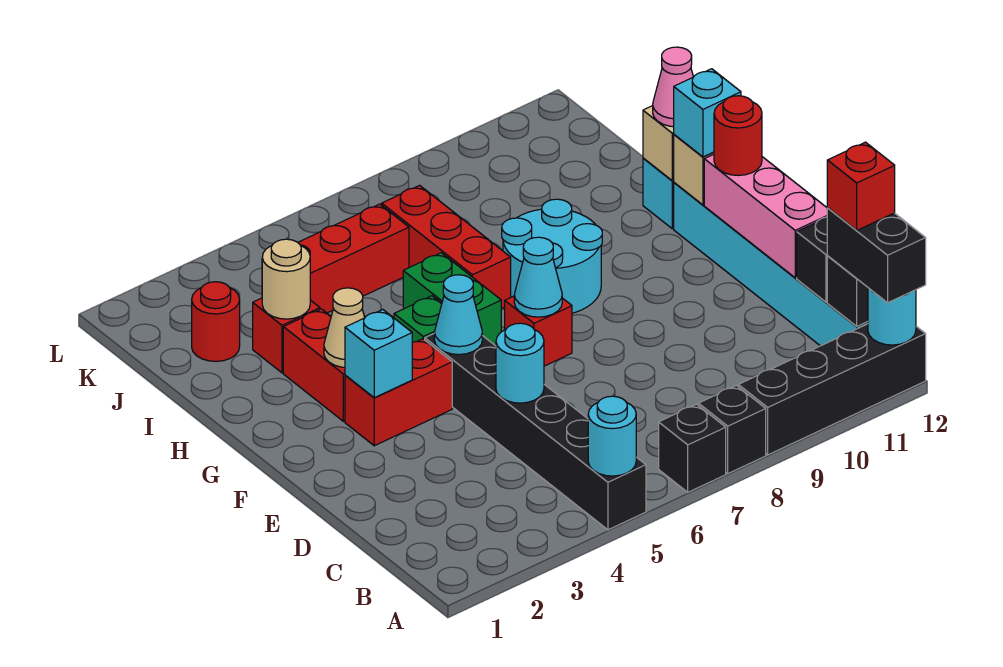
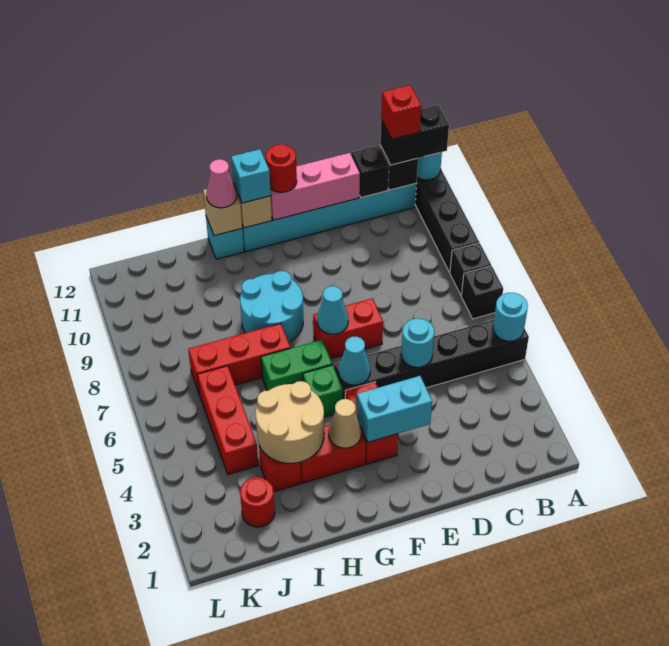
cyan 1x1 brick [345,310,412,398] -> cyan 1x2 brick [357,376,432,442]
red 1x1 brick [505,296,572,366] -> red 1x2 brick [313,298,383,359]
tan 1x1 round brick [262,239,310,319] -> tan 2x2 round brick [255,381,324,463]

